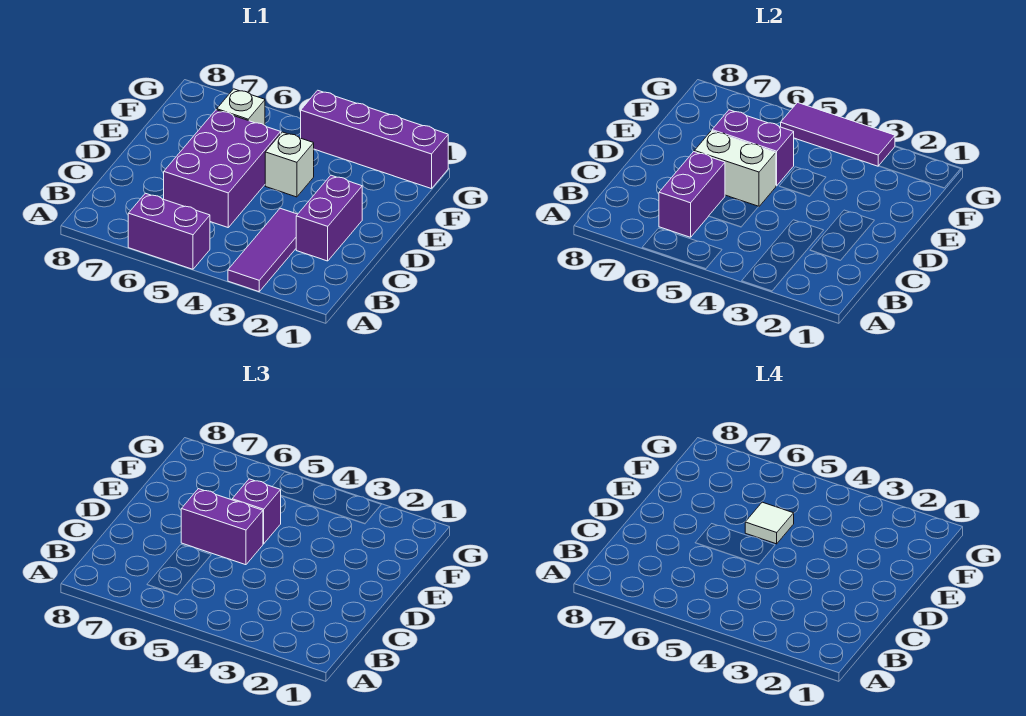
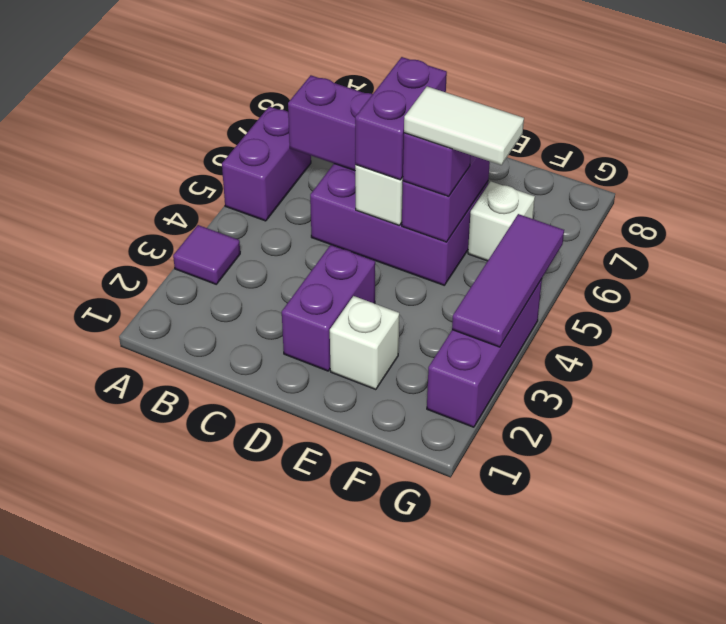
purple 1x3 tile [228,208,298,292] -> purple 1x1 tile [173,225,240,284]
purple 1x2 brick [296,175,362,261] -> purple 1x2 brick turned to [282,245,375,371]
white 1x1 brick [265,132,314,197] -> white 1x1 brick moved to [330,296,399,390]
white 1x1 tile [745,502,794,544] -> white 1x2 tile [404,86,524,165]
purple 1x4 brick [301,90,448,189] -> purple 1x3 brick [427,279,542,427]

